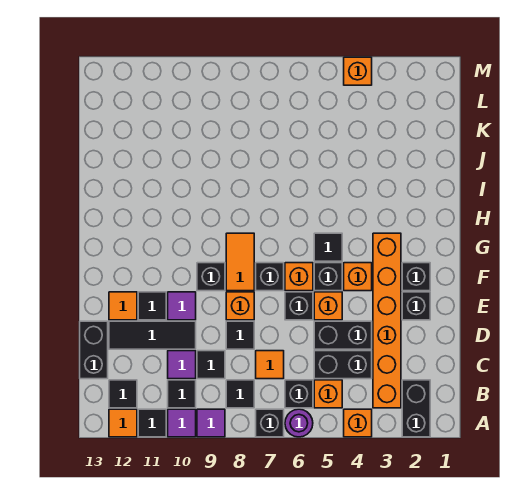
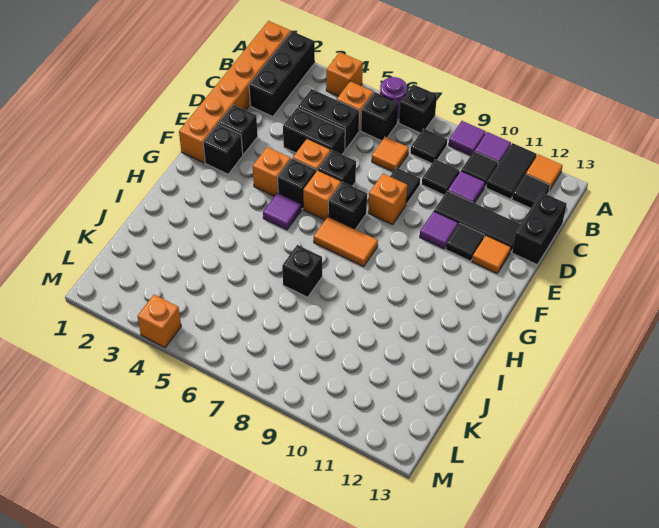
black 1x2 brick [402,380,430,437] -> black 1x3 brick [249,31,315,117]
black 1x1 tile [138,409,166,437] -> black 1x2 tile [486,143,537,199]
orange 1x6 brick [373,233,401,408] -> orange 1x6 brick moved to [179,21,291,163]
orange 1x2 tile [226,233,254,291] -> orange 1x2 tile turned to [314,217,378,267]
black 1x1 brick [197,263,225,291] -> black 1x1 brick moved to [282,245,322,297]
black 1x1 tile [314,233,342,261] -> purple 1x1 tile [263,193,301,230]

